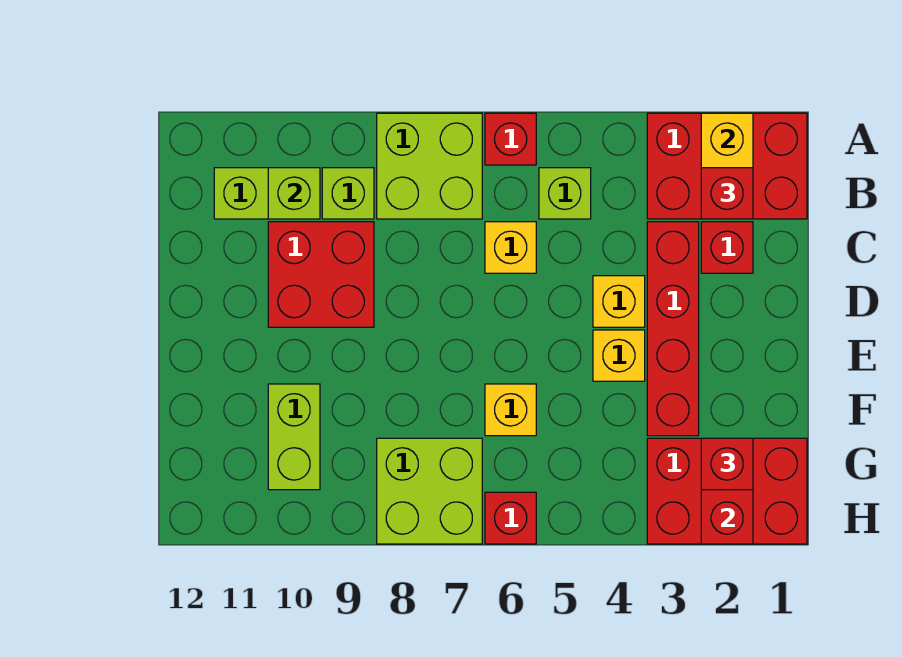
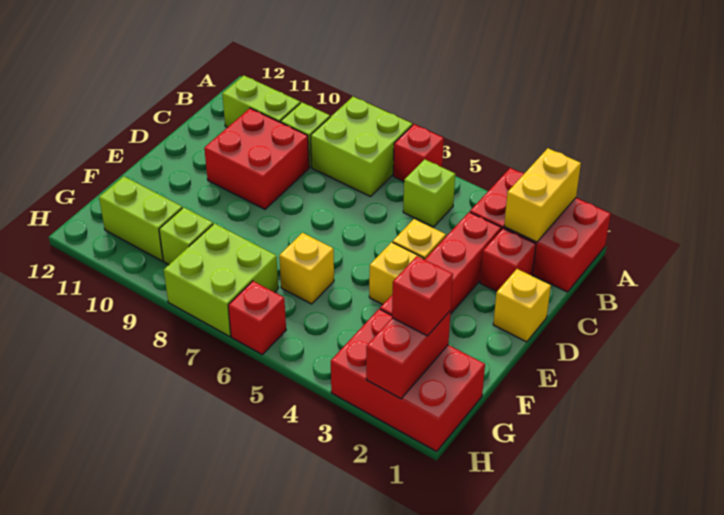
red 1x1 brick [701,168,753,219] -> none
lime 1x1 brick [268,168,320,219] -> lime 1x1 brick moved to [159,207,213,265]
yellow 1x1 brick [485,222,536,273] -> yellow 1x1 brick moved to [493,269,551,342]
lime 1x2 brick [268,384,320,490] -> lime 1x2 brick turned to [99,176,182,261]

